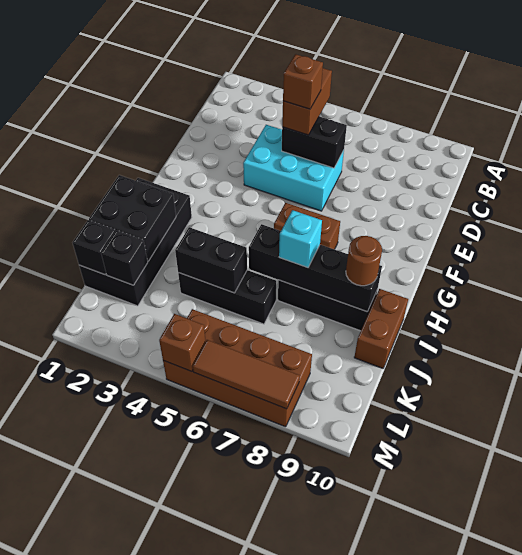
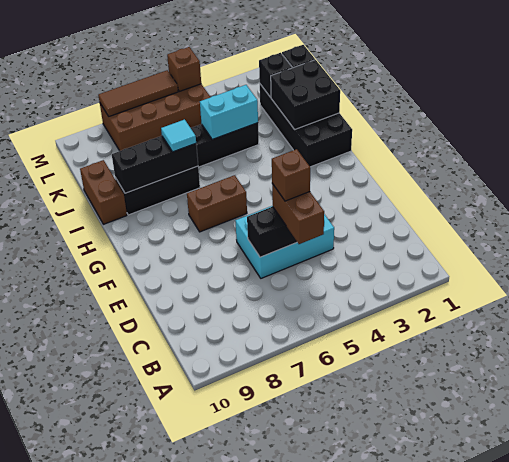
black 1x4 brick [249,224,382,312] -> black 1x3 brick [112,136,198,193]
cyan 1x1 brick [279,210,322,268] -> cyan 1x1 tile [161,119,196,152]
brown 1x1 round brick [346,236,382,286] -> none
black 1x2 brick [175,227,247,293] -> cyan 1x2 brick [200,85,258,140]

